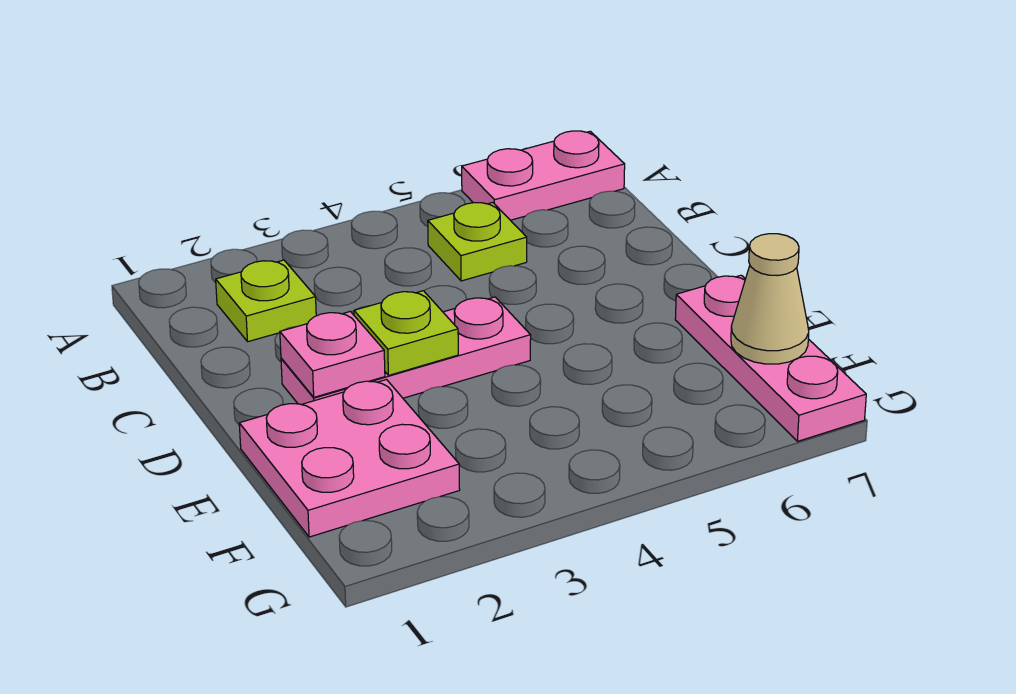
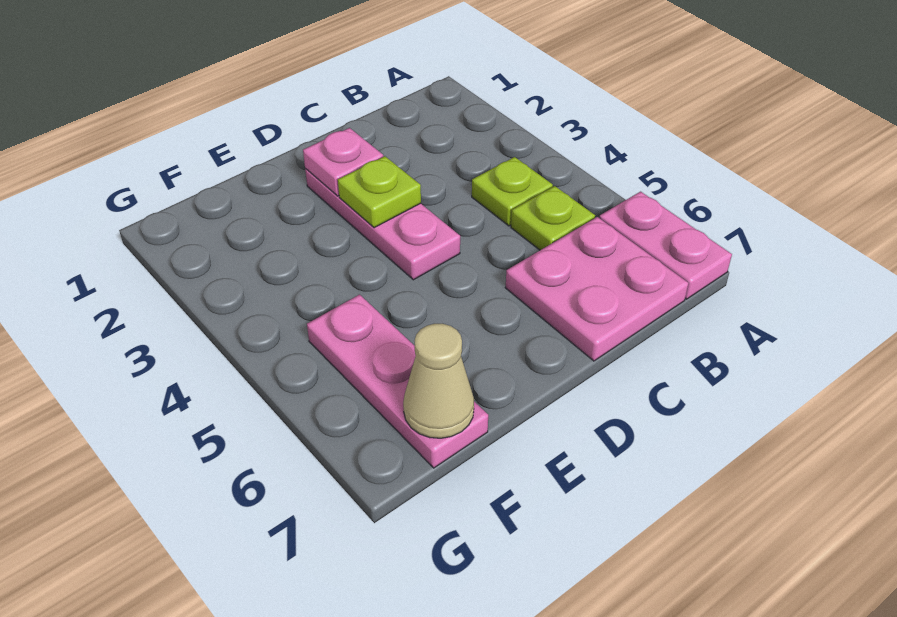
lime 1x1 plate [216,260,316,342] -> lime 1x1 plate moved to [472,157,553,226]
pink 2x2 plate [239,380,460,537] -> pink 2x2 plate moved to [505,217,688,361]
pink 1x3 plate [675,275,866,441] -> pink 1x3 plate turned to [307,295,488,468]

